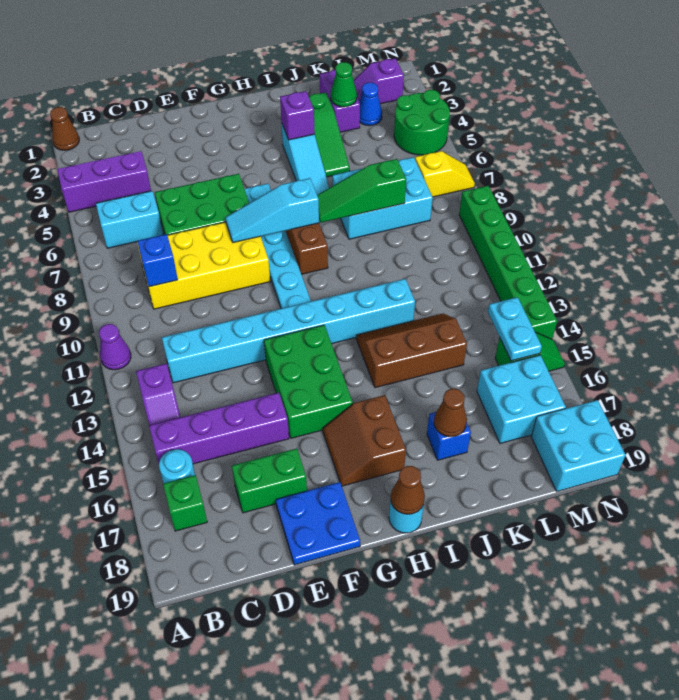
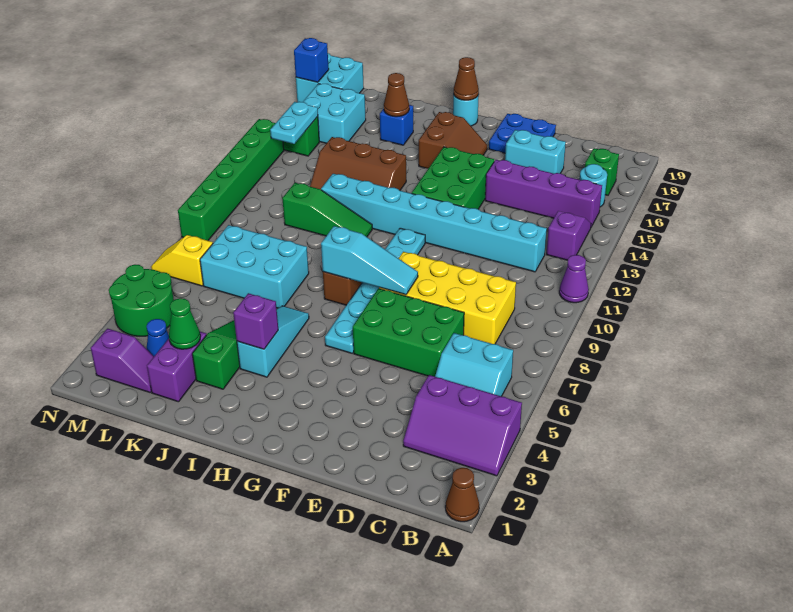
blue 1x1 brick [137,234,178,287] -> blue 1x1 brick moved to [294,38,329,82]
green 1x2 brick [232,449,307,513] -> cyan 1x2 brick [505,130,566,174]
green 1x3 slope [317,159,406,222] -> green 1x3 slope moved to [282,183,372,237]

